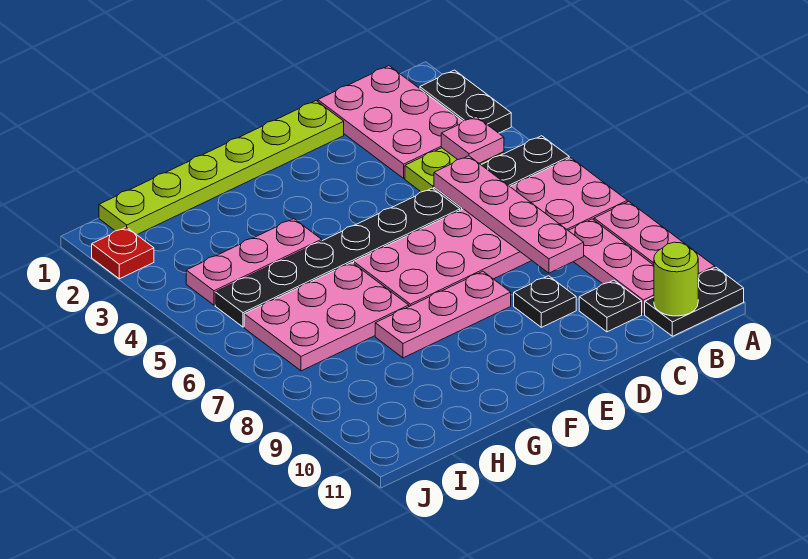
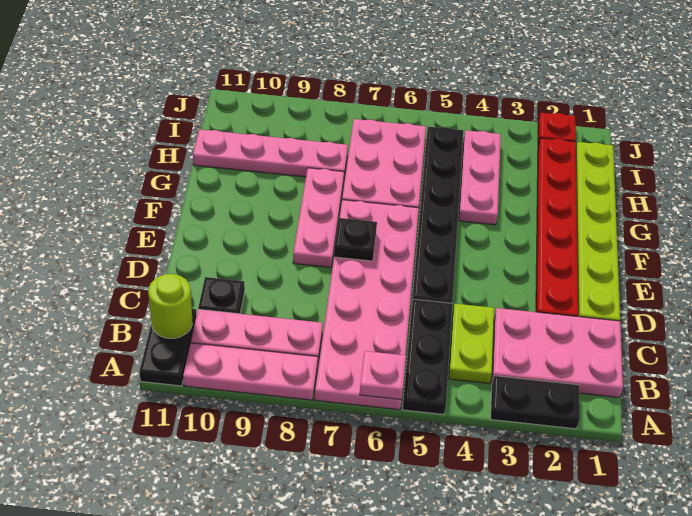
pink 1x1 plate [441,117,504,163] -> pink 1x1 plate moved to [360,351,406,400]
pink 1x4 plate [434,156,584,273] -> pink 1x4 plate moved to [193,129,348,177]
none -> red 1x6 plate [536,138,578,317]
black 1x1 plate [514,276,576,327] -> black 1x1 plate moved to [334,218,377,261]

